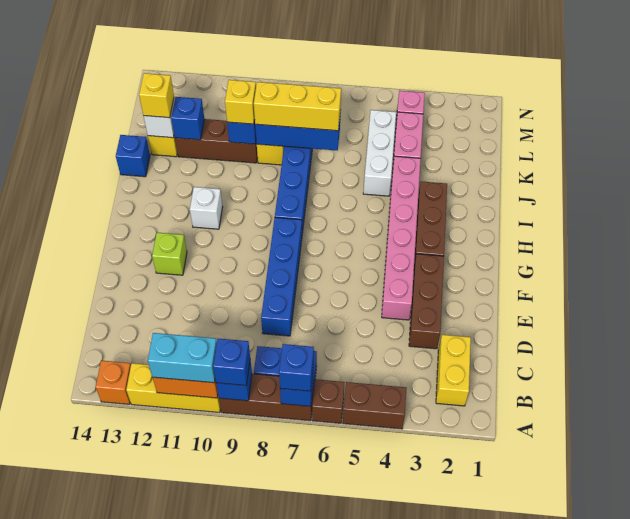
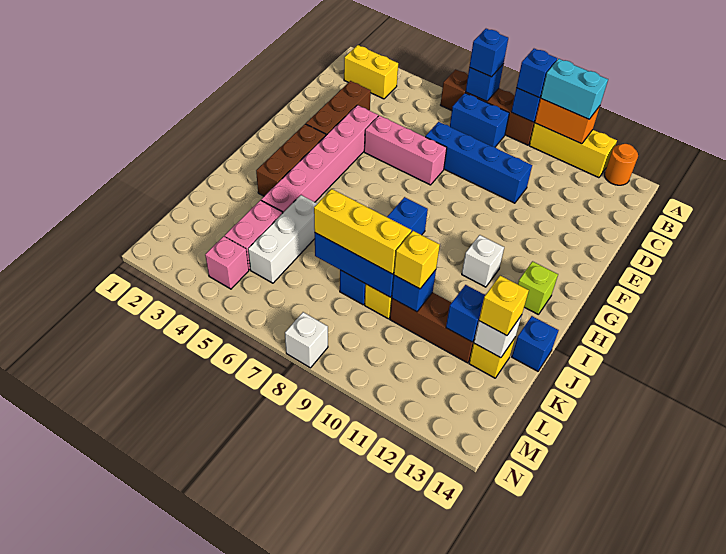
brown 1x2 brick [343,382,407,429] -> none
orange 1x1 brick [96,361,131,404] -> orange 1x1 round brick [604,144,638,185]
yellow 1x2 brick [436,335,471,406] -> yellow 1x2 brick turned to [344,45,398,99]
blue 1x4 brick [261,218,302,336] -> blue 1x4 brick turned to [425,122,532,203]
none -> pink 1x3 brick [364,115,447,185]
lime 1x1 brick [152,233,187,275] -> lime 1x1 brick moved to [518,261,558,315]
none -> white 1x1 brick [285,312,328,368]

